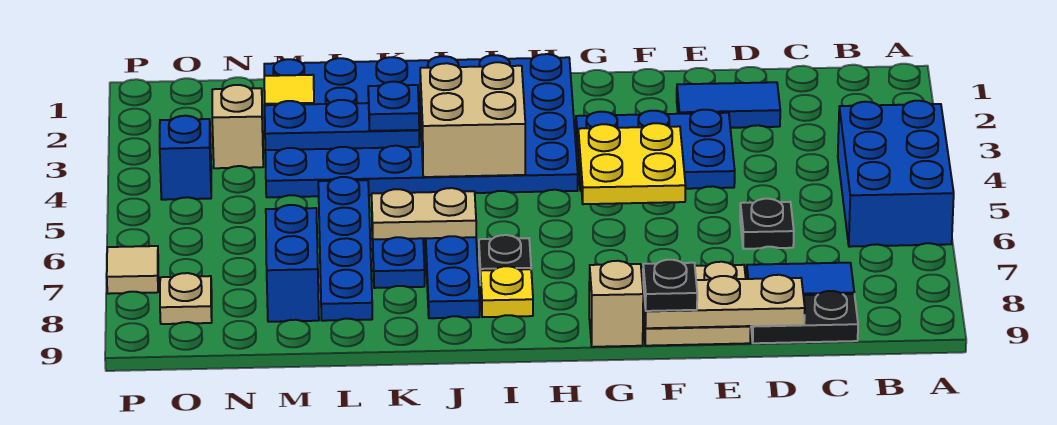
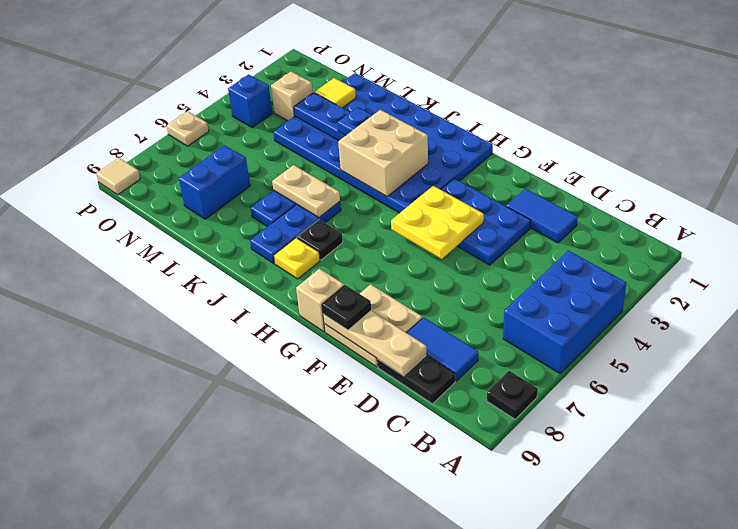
black 1x1 plate [740,199,794,249] -> black 1x1 plate moved to [487,371,538,419]
blue 1x4 plate [318,177,372,321] -> none
tan 1x1 plate [160,273,212,324] -> tan 1x1 plate moved to [167,111,209,146]
tan 1x1 tile [107,246,158,294] -> tan 1x1 tile moved to [96,158,140,195]

